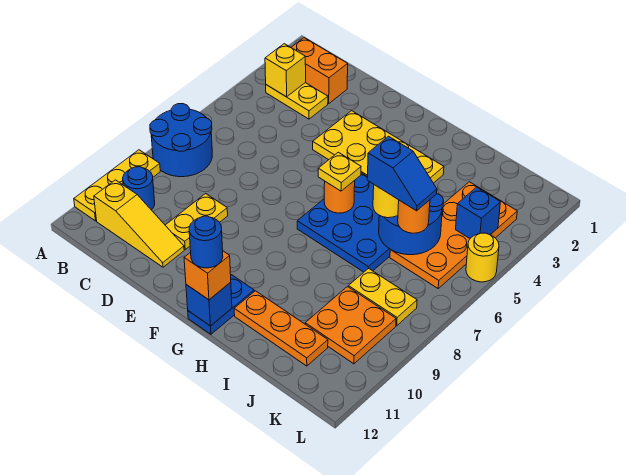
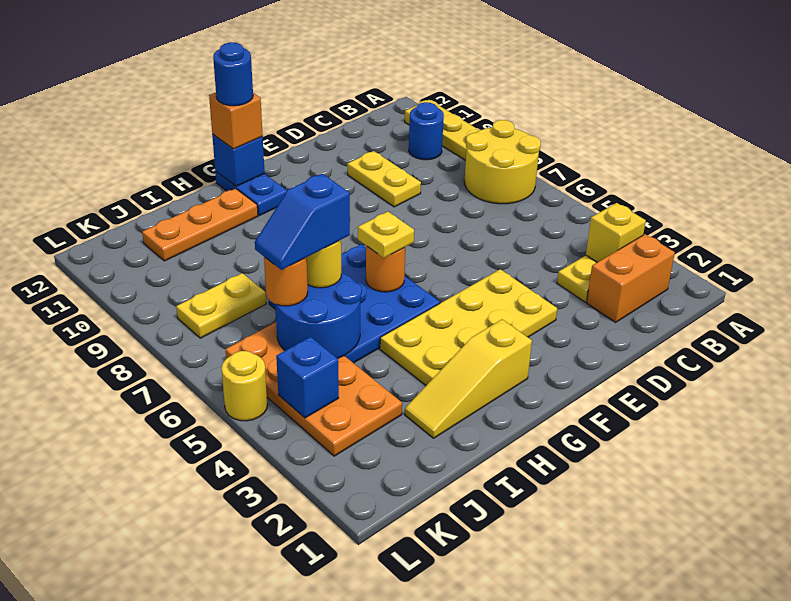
blue 2x2 round brick [150,104,212,177] -> yellow 2x2 round brick [465,120,541,204]
yellow 1x3 slope [94,180,184,267] -> yellow 1x3 slope moved to [405,319,532,438]
orange 2x2 plate [305,287,396,364] -> none

